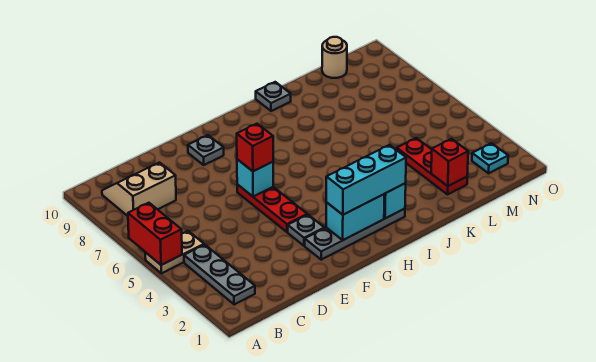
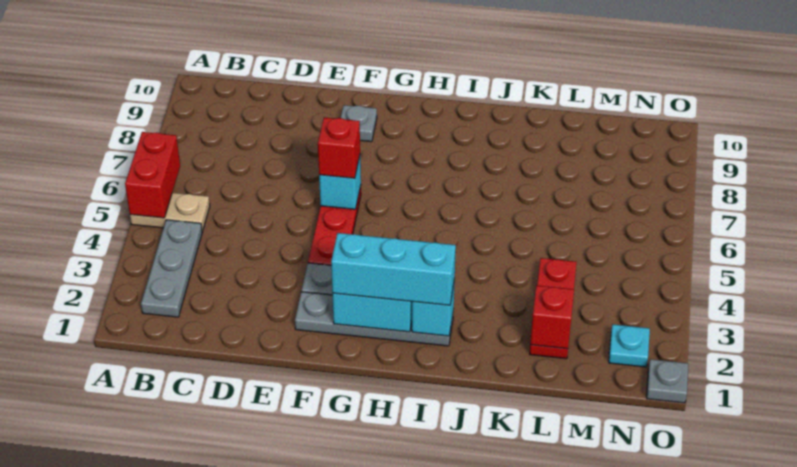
tan 2x2 slope [102,162,176,216] -> none
grey 1x1 plate [256,82,291,111] -> grey 1x1 plate moved to [647,359,688,403]
tan 1x1 round brick [322,37,347,78] -> none

